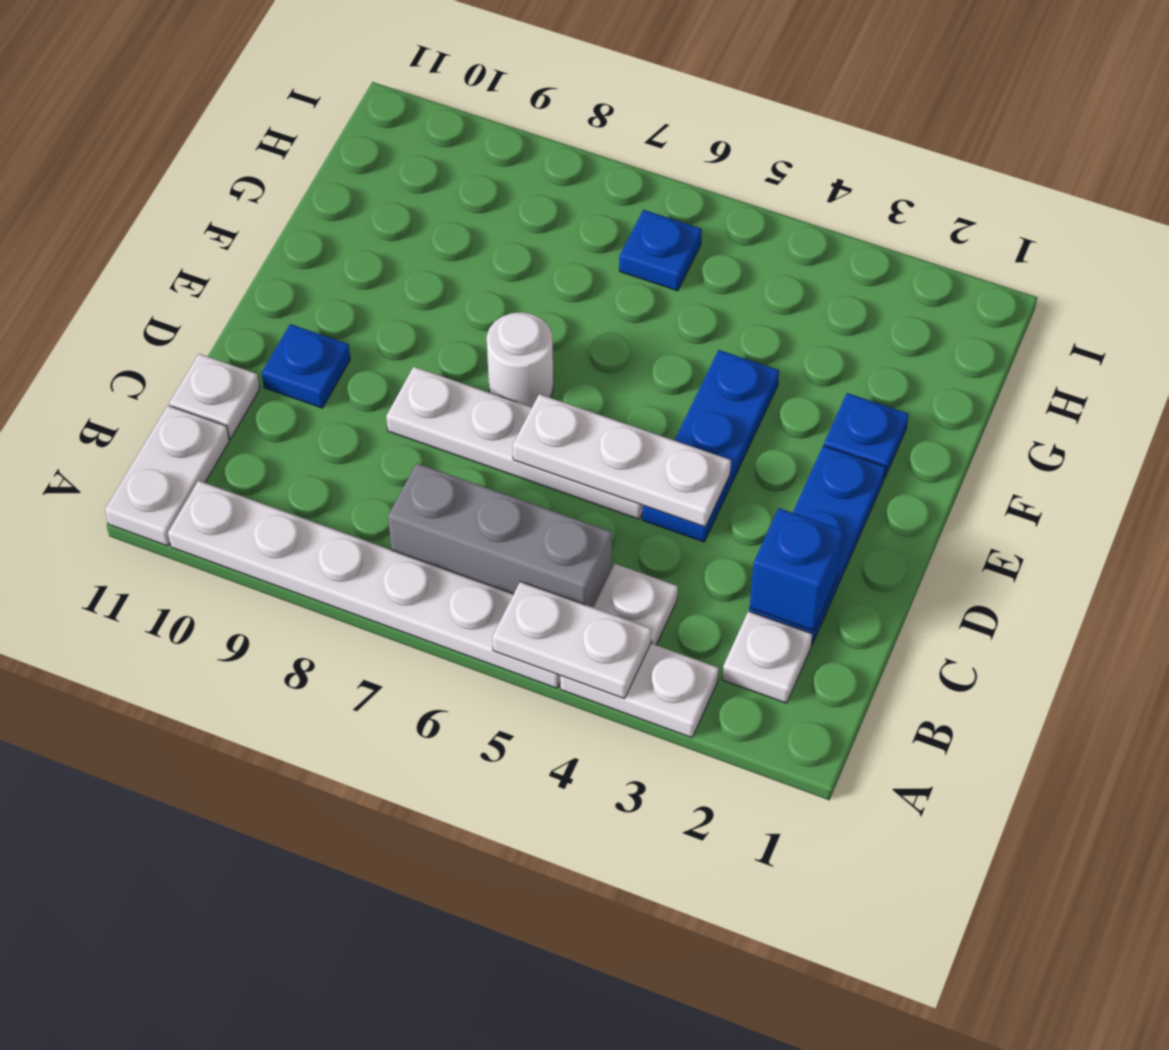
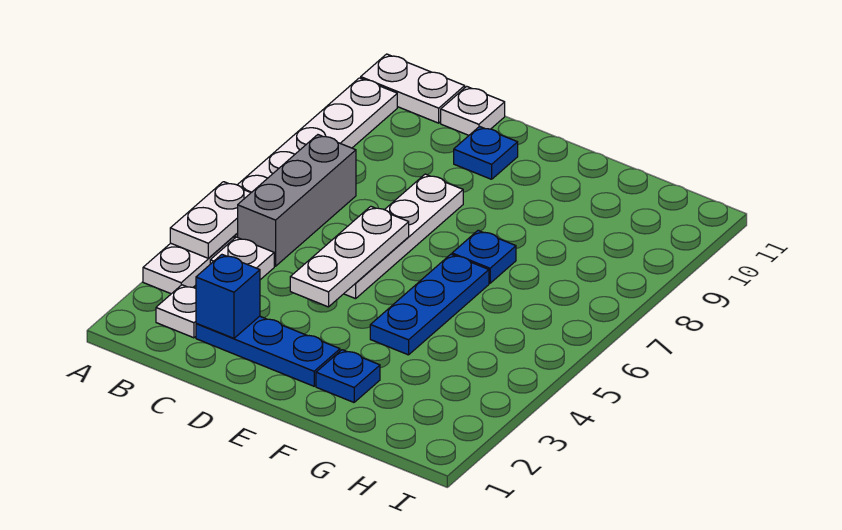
blue 1x3 plate [642,350,779,542] -> blue 1x3 plate turned to [370,254,489,355]
white 1x1 round brick [487,312,553,407] -> none
blue 1x1 plate [619,210,702,291] -> blue 1x1 plate moved to [452,230,516,283]

